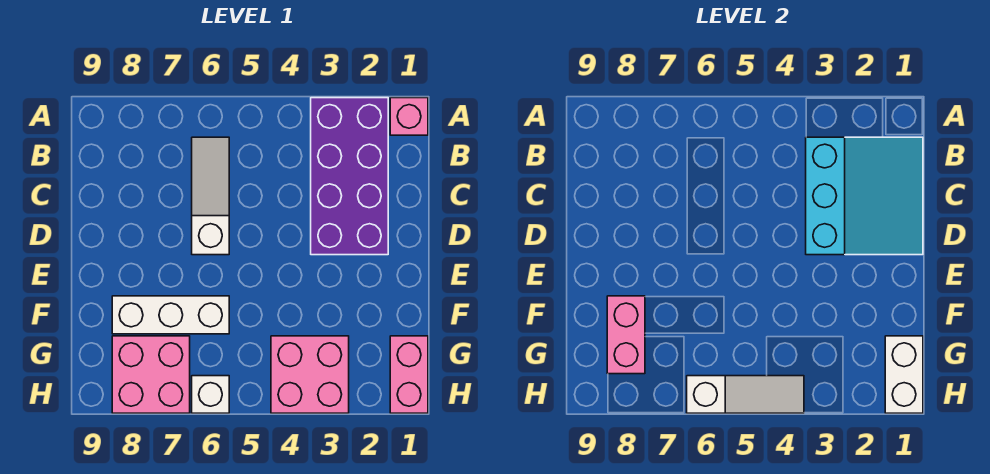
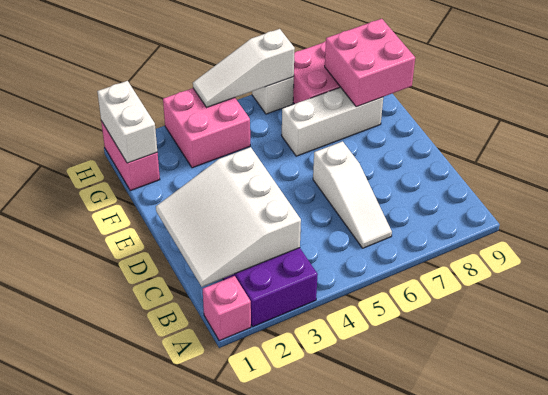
cyan 3x3 slope [806,137,923,255] -> white 3x3 slope [156,147,301,287]
pink 1x2 brick [607,296,645,374] -> pink 2x2 brick [325,19,415,107]

